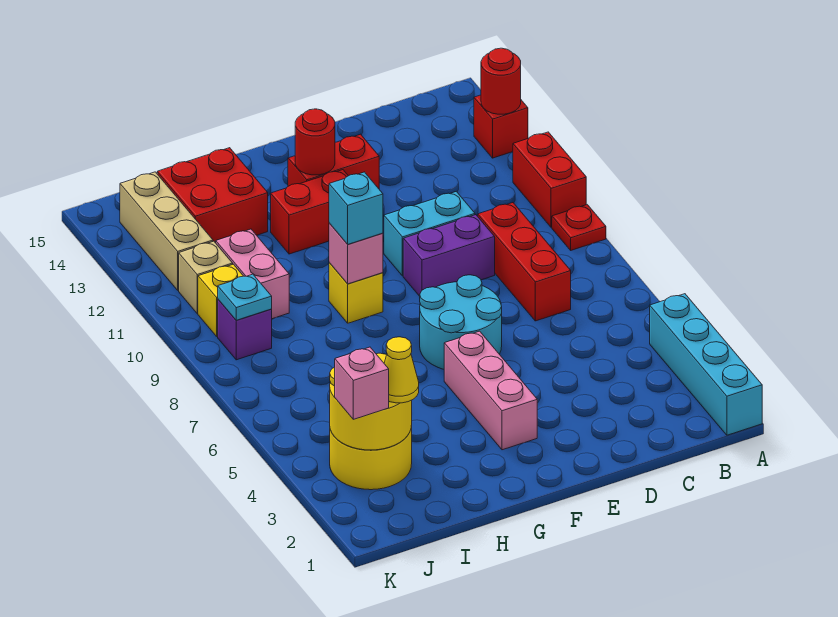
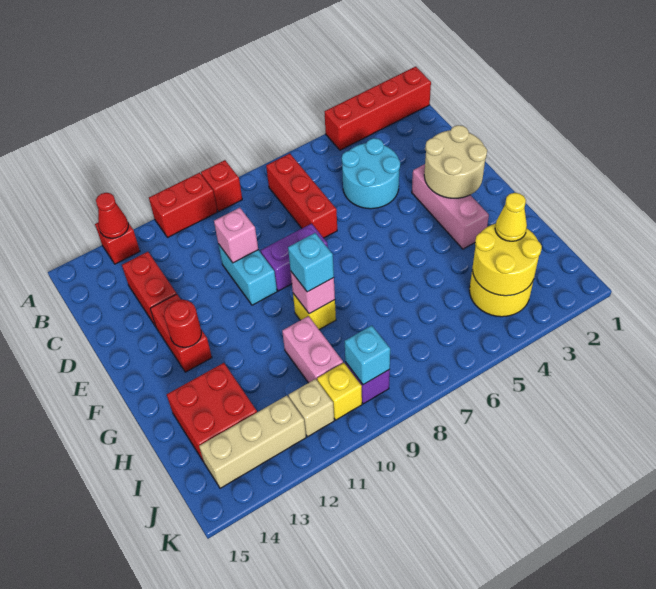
cyan 1x4 brick [650,294,762,435] -> red 1x4 brick [325,67,431,150]
red 1x1 plate [552,205,606,250] -> red 1x1 brick [201,160,242,211]
red 1x1 round brick [481,48,521,114] -> red 1x1 cone [96,193,128,238]
red 1x3 brick [478,203,571,321] -> red 1x3 brick turned to [266,154,337,238]
purple 1x2 brick [403,215,495,296] -> purple 1x2 brick turned to [261,224,328,291]
none -> tan 2x2 round brick [424,125,487,198]
cyan 2x2 round brick [420,275,502,369] -> cyan 2x2 round brick moved to [342,138,400,209]
pink 1x3 brick [444,331,537,450] -> pink 1x3 brick turned to [412,164,489,249]
red 1x2 brick [271,170,348,254] -> red 1x2 brick moved to [122,252,177,327]
pink 1x2 brick [216,229,289,319] -> pink 1x2 brick turned to [282,316,343,383]
pink 1x1 brick [335,347,389,419] -> pink 1x1 brick moved to [214,208,258,263]
cyan 1x1 plate [218,274,272,320] -> cyan 1x1 brick [345,326,390,385]

